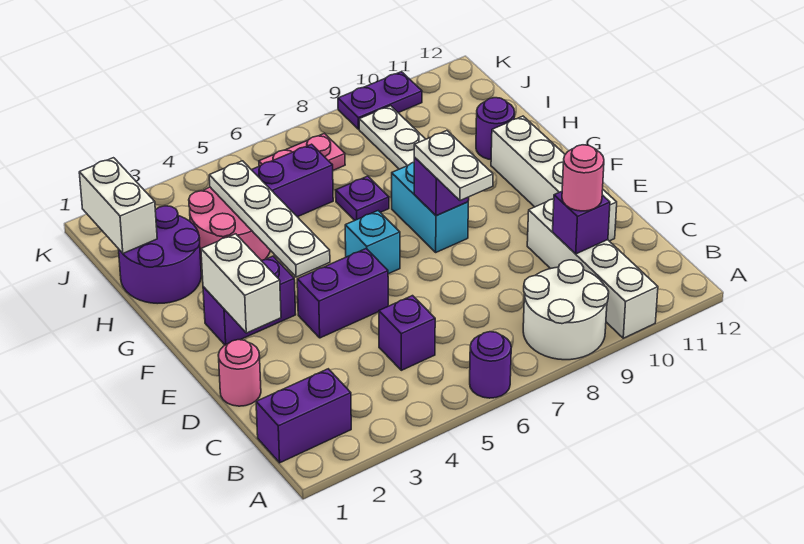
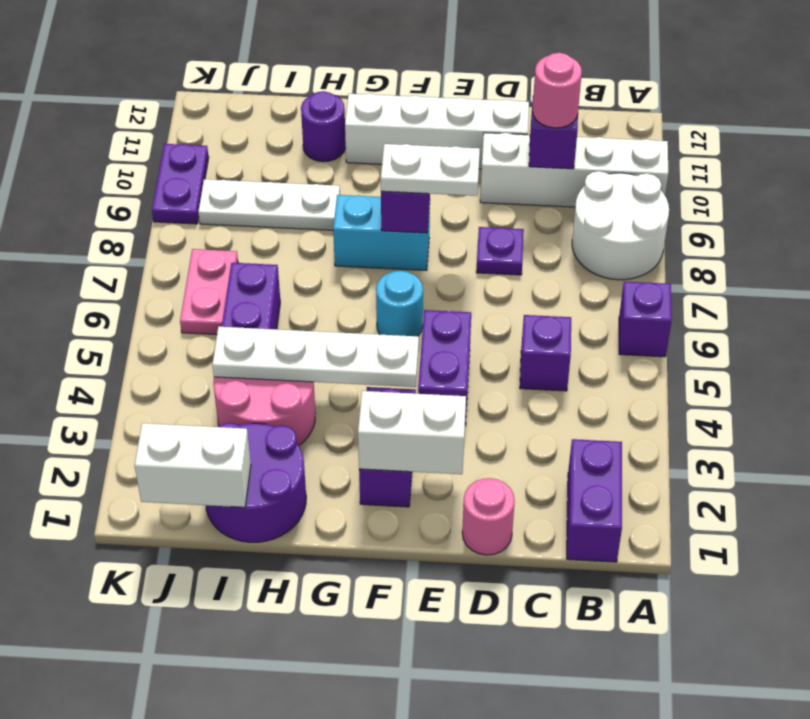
purple 1x1 round brick [470,332,511,398] -> purple 1x1 brick [619,282,672,357]
cyan 1x1 brick [345,211,400,274] -> cyan 1x1 round brick [376,271,423,336]
purple 1x1 plate [336,176,389,220] -> purple 1x1 plate moved to [476,227,524,275]

